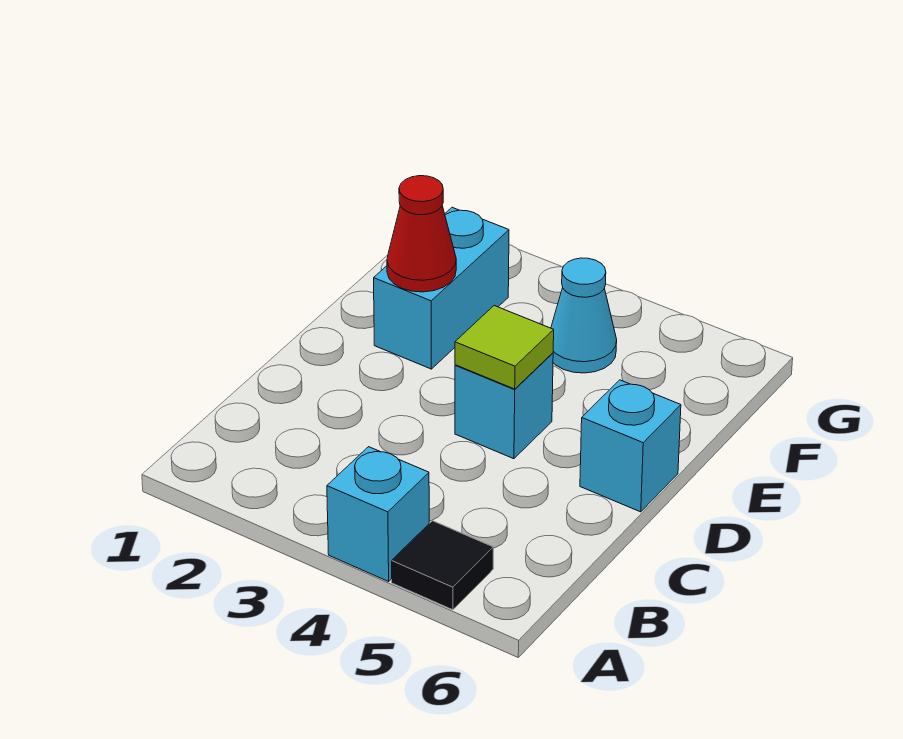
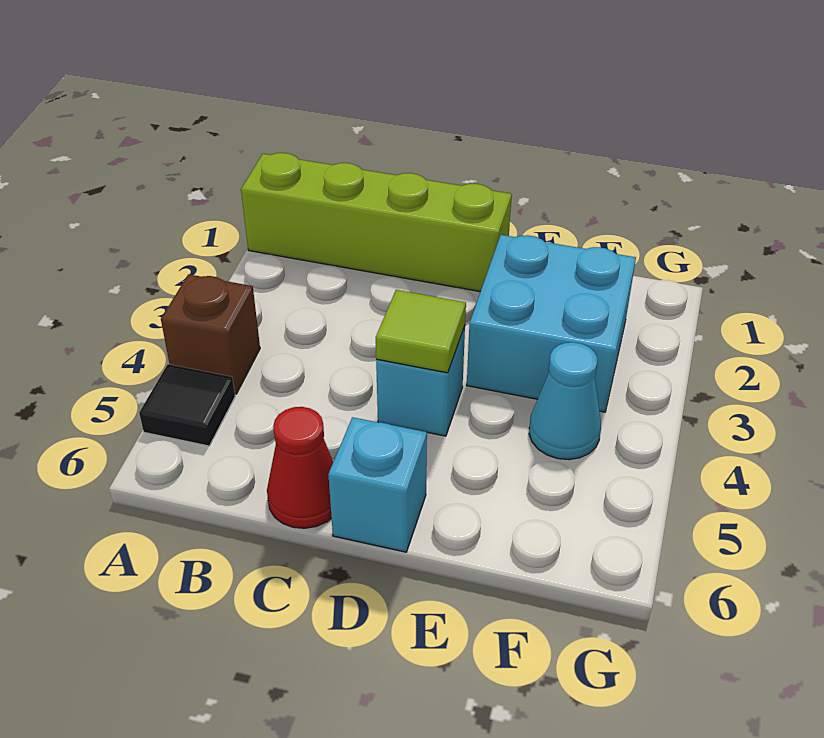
none -> lime 1x4 brick [241,153,512,292]
cyan 1x1 brick [327,447,429,581] -> brown 1x1 brick [161,274,260,394]
cyan 1x2 brick [374,207,509,369] -> cyan 2x2 brick [467,235,636,412]
red 1x1 cone [387,176,456,292] -> red 1x1 cone moved to [267,407,333,528]

